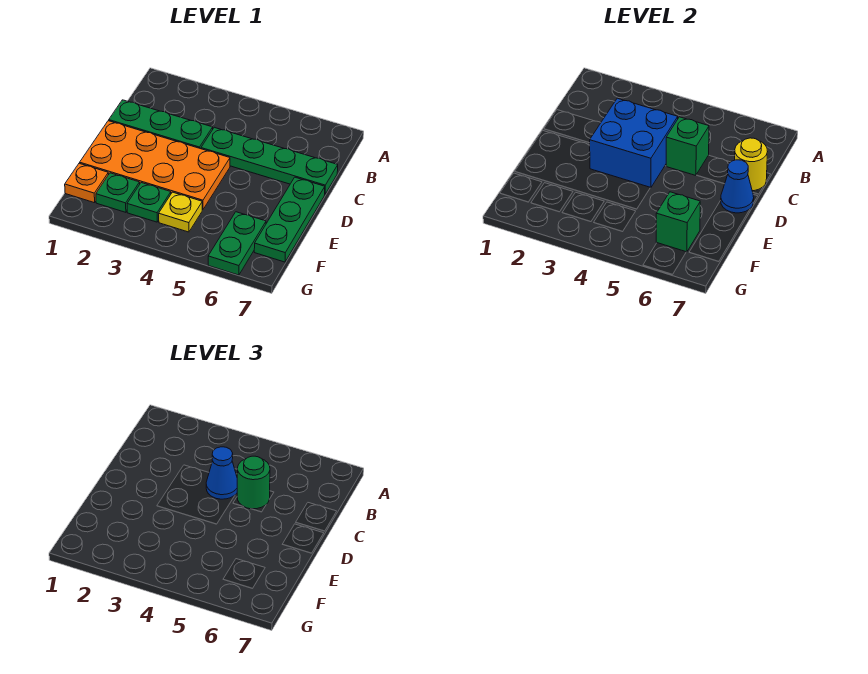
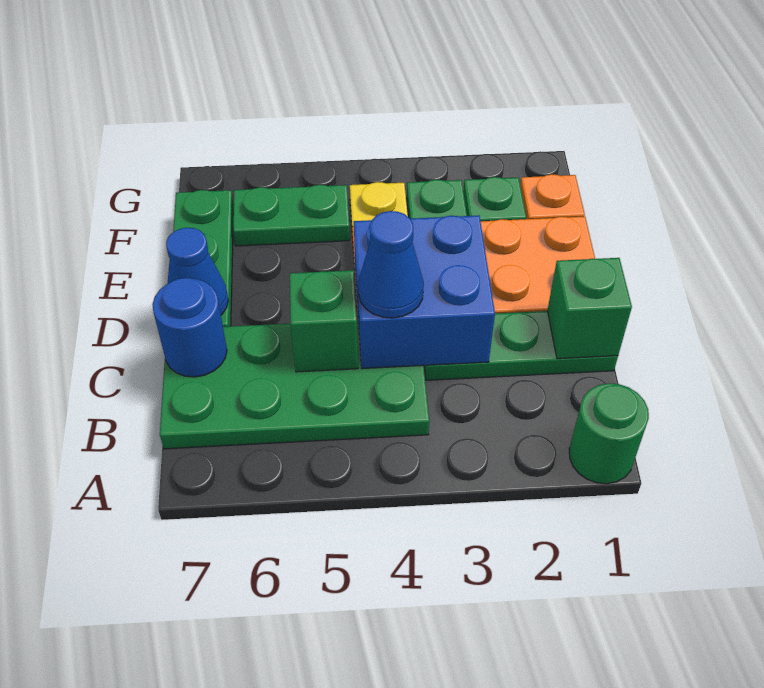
green 1x4 plate [201,127,338,194] -> green 2x4 plate [160,320,429,449]
green 1x1 round brick [237,456,270,509] -> green 1x1 round brick moved to [569,383,649,484]
yellow 1x1 round brick [735,138,768,191] -> blue 1x1 round brick [152,278,227,377]
green 1x2 plate [208,212,266,275] -> green 1x2 plate turned to [233,185,350,246]
green 1x1 brick [656,192,700,252] -> green 1x1 brick moved to [547,258,632,359]

